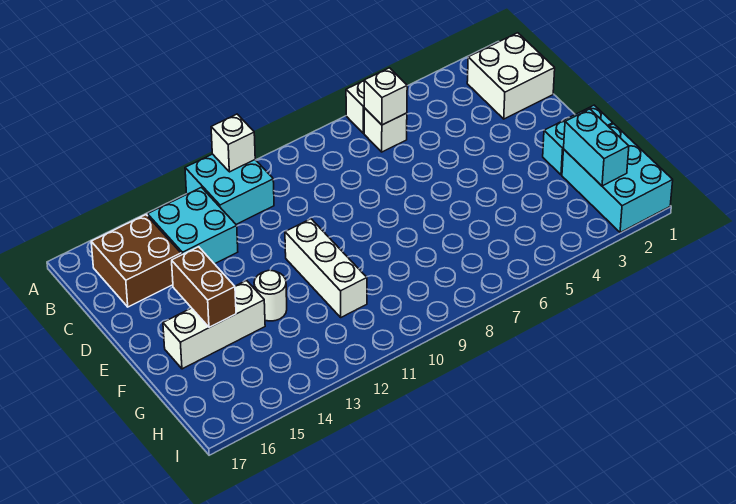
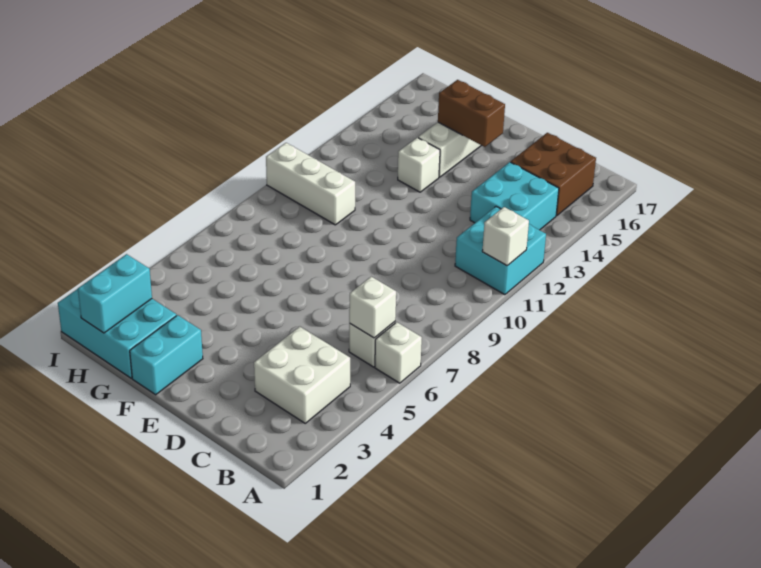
white 2x2 brick [467,33,555,119] -> white 2x2 brick moved to [254,327,350,423]
white 1x3 brick [285,219,367,317] -> white 1x3 brick moved to [266,143,355,225]
white 1x1 round brick [254,270,287,321] -> white 1x1 brick [398,138,440,192]
cyan 1x2 brick [564,109,629,186] -> cyan 1x2 brick turned to [78,254,152,333]

